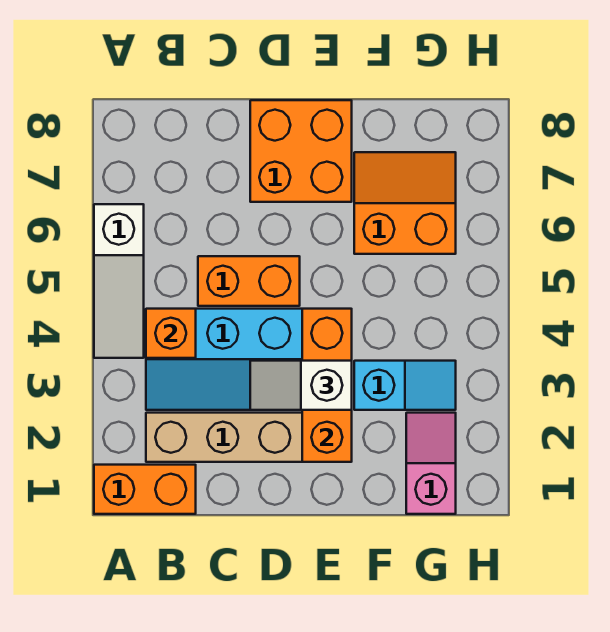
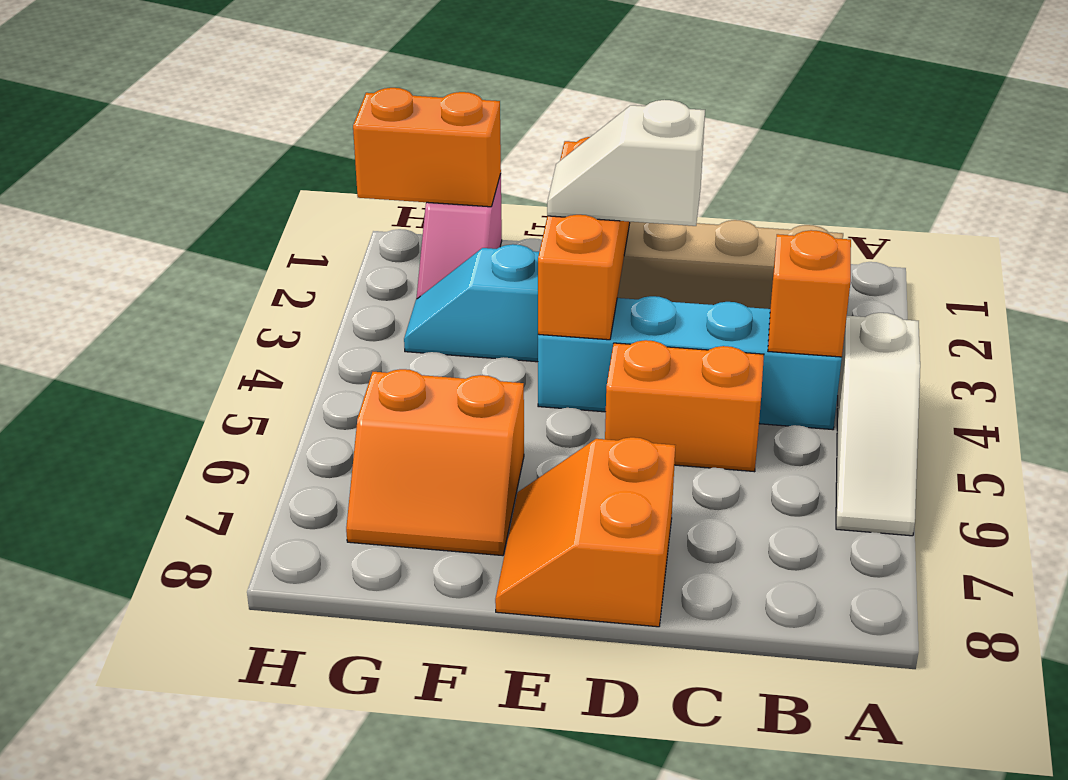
orange 1x2 brick [94,465,196,514] -> orange 1x2 brick moved to [353,88,501,207]
white 1x3 slope [94,204,144,358] -> white 1x3 slope turned to [836,313,920,536]
white 1x2 slope [250,361,352,410] -> white 1x2 slope turned to [547,100,705,226]
orange 2x2 brick [250,100,352,202] -> orange 2x2 slope [495,437,675,627]

